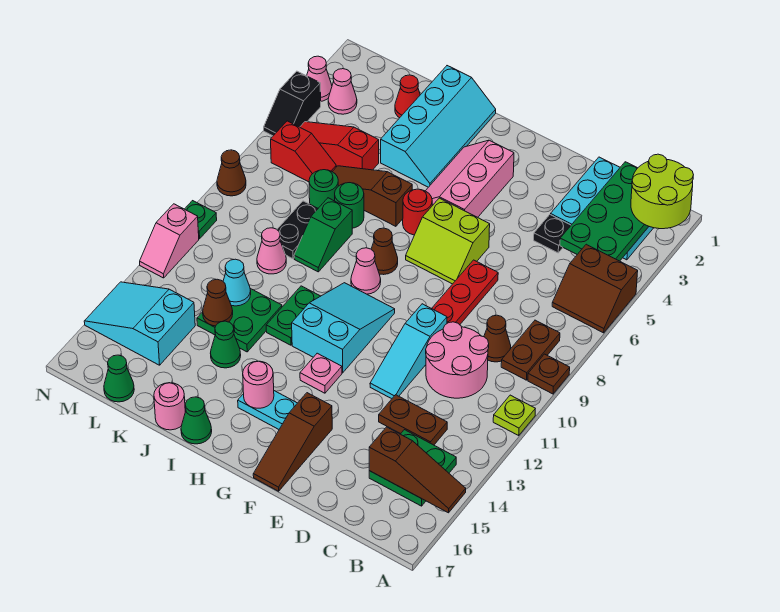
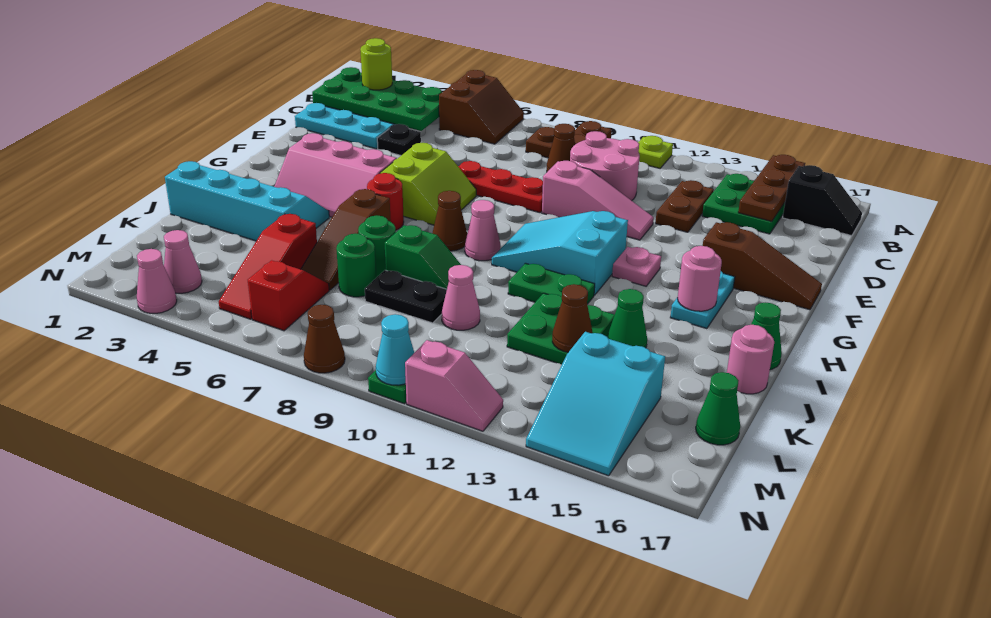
lime 2x2 round brick [631,154,693,229] -> lime 1x1 round brick [360,38,392,90]
brown 1x3 slope [369,427,466,513] -> brown 1x3 plate [738,155,805,222]
cyan 1x3 slope [370,304,447,399] -> pink 1x3 slope [542,161,654,240]
red 1x1 cone [395,75,420,118] -> none
cyan 1x1 cone [223,259,251,306] -> cyan 1x1 cone moved to [376,314,414,385]
black 1x2 slope [264,71,321,136] -> black 1x2 slope moved to [783,165,862,236]

